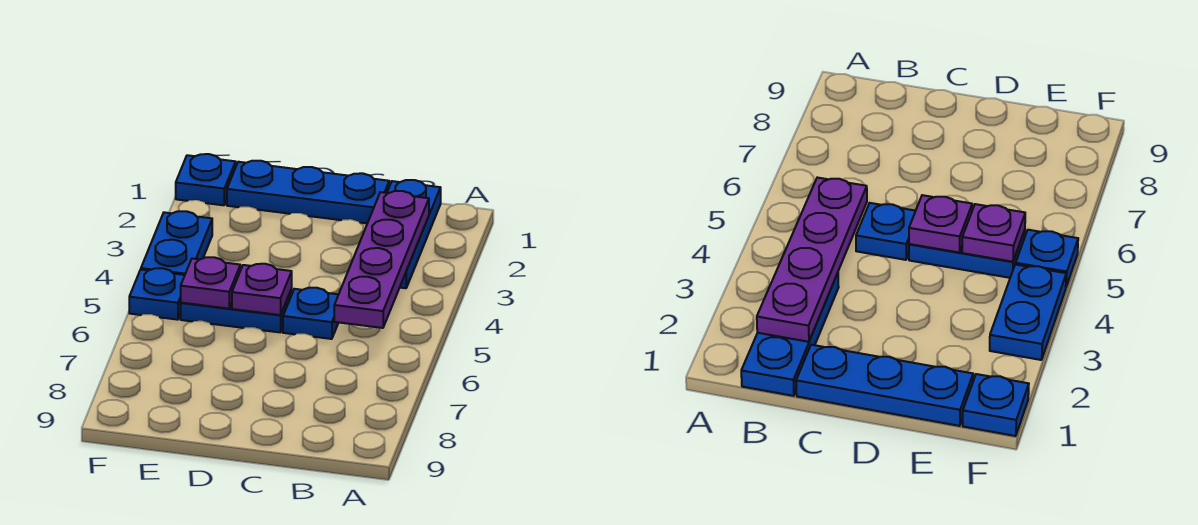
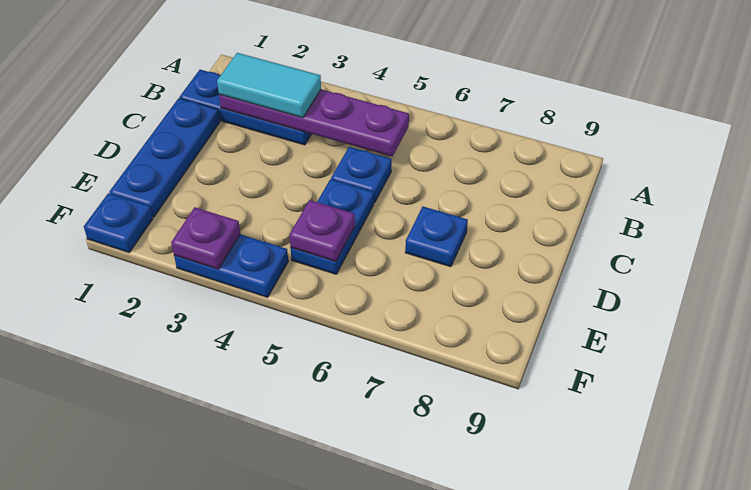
none -> cyan 1x2 tile [217,53,321,118]
purple 1x1 plate [232,264,292,315] -> purple 1x1 plate moved to [171,207,240,269]
blue 1x1 plate [129,268,185,320] -> blue 1x1 plate moved to [405,207,468,267]

